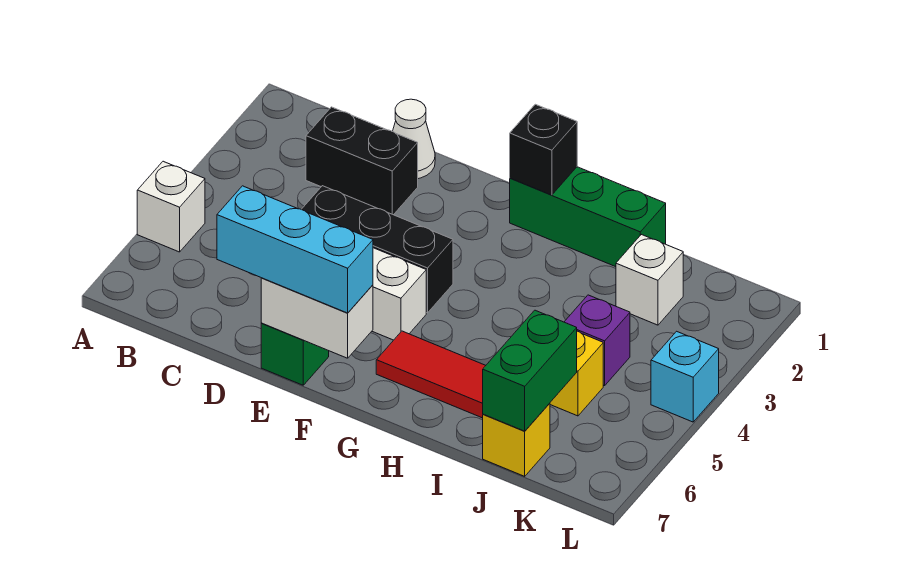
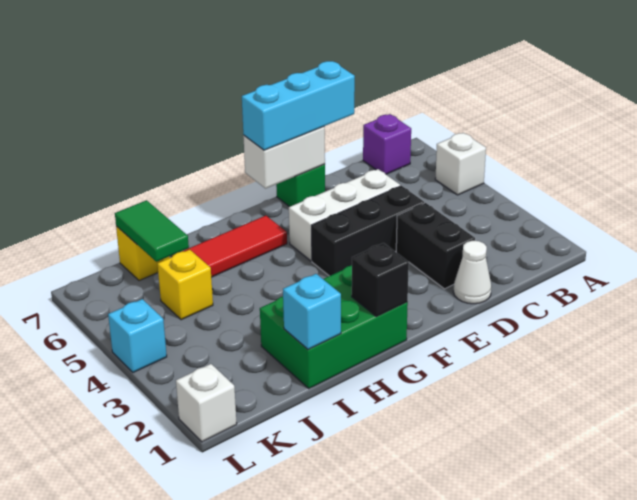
black 1x2 brick [306,107,418,215] -> black 1x2 brick turned to [396,203,475,289]
green 1x3 brick [510,167,666,267] -> green 2x3 brick [260,265,408,388]
none -> cyan 1x1 brick [283,274,341,350]
white 1x1 brick [616,234,683,325] -> white 1x1 brick moved to [176,364,237,442]
purple 1x1 brick [565,295,630,386] -> purple 1x1 brick moved to [363,114,411,174]
green 1x2 brick [483,310,577,431] -> green 1x2 tile [115,200,189,262]

